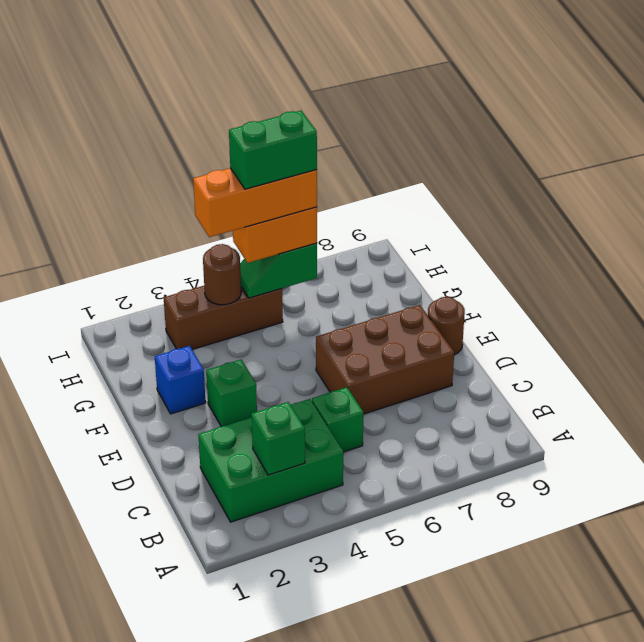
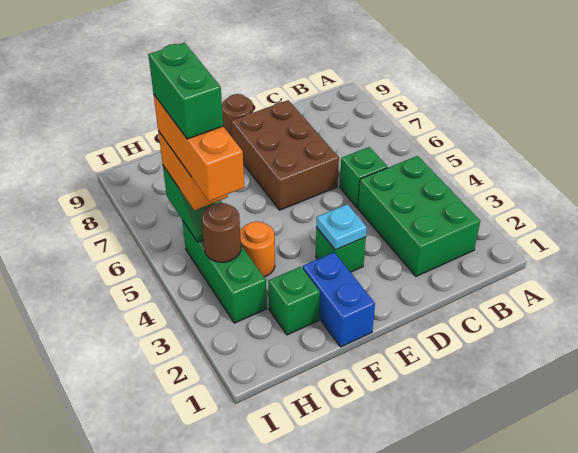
green 1x1 brick [251,402,305,475] -> green 1x1 brick moved to [268,267,320,335]
none -> cyan 1x1 plate [316,204,367,250]
blue 1x1 brick [155,346,206,414] -> blue 1x2 brick [303,252,375,347]
none -> orange 1x1 round brick [240,222,275,277]
brown 1x3 brick [164,286,283,349] -> green 1x3 brick [182,220,267,323]

